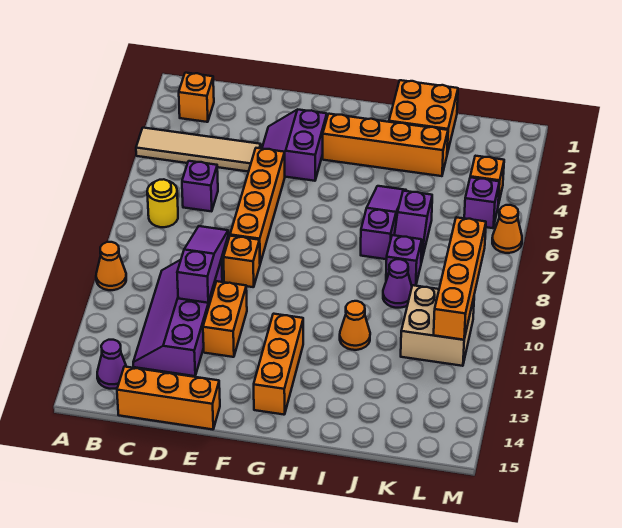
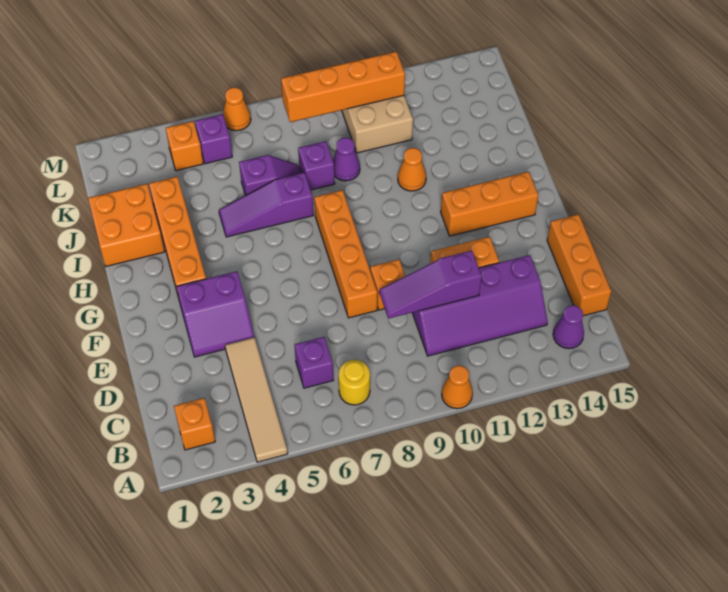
orange 1x4 brick [230,148,285,263] -> orange 1x4 brick turned to [314,190,377,318]

